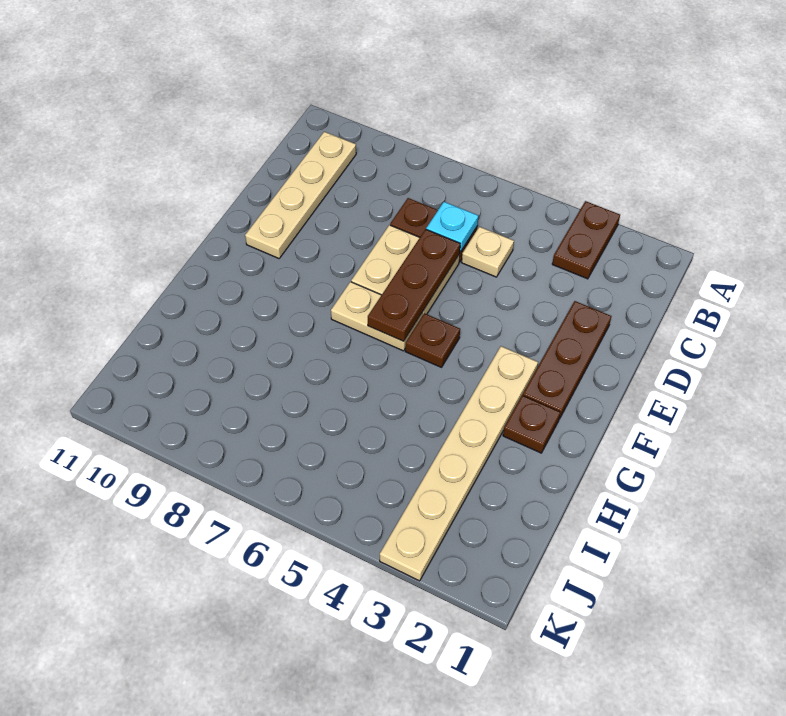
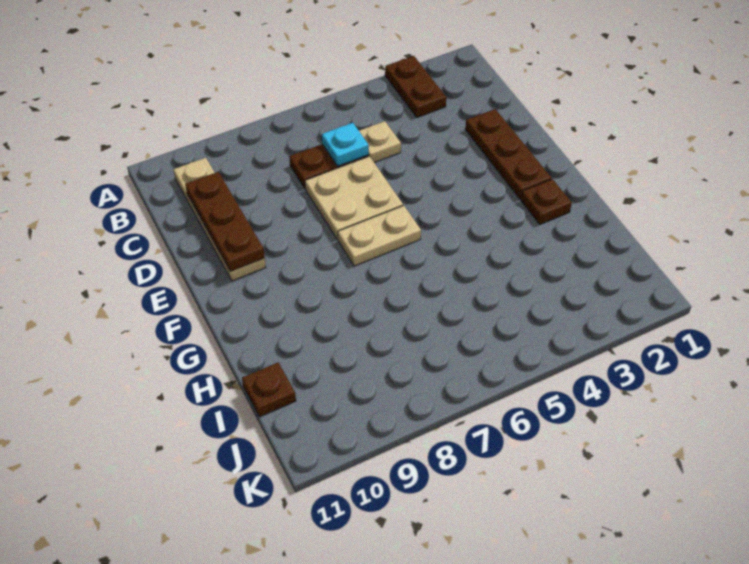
brown 1x3 plate [368,229,460,341] -> brown 1x3 plate moved to [185,172,265,271]
tan 1x6 plate [380,346,538,581] -> none
brown 1x1 plate [405,313,460,367] -> brown 1x1 plate moved to [242,363,296,417]

